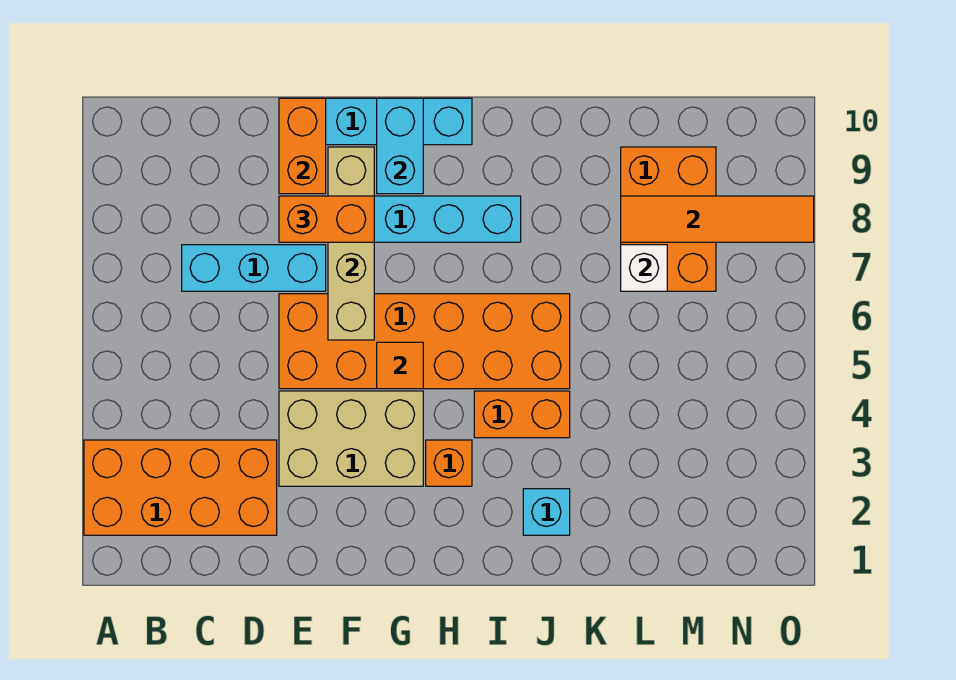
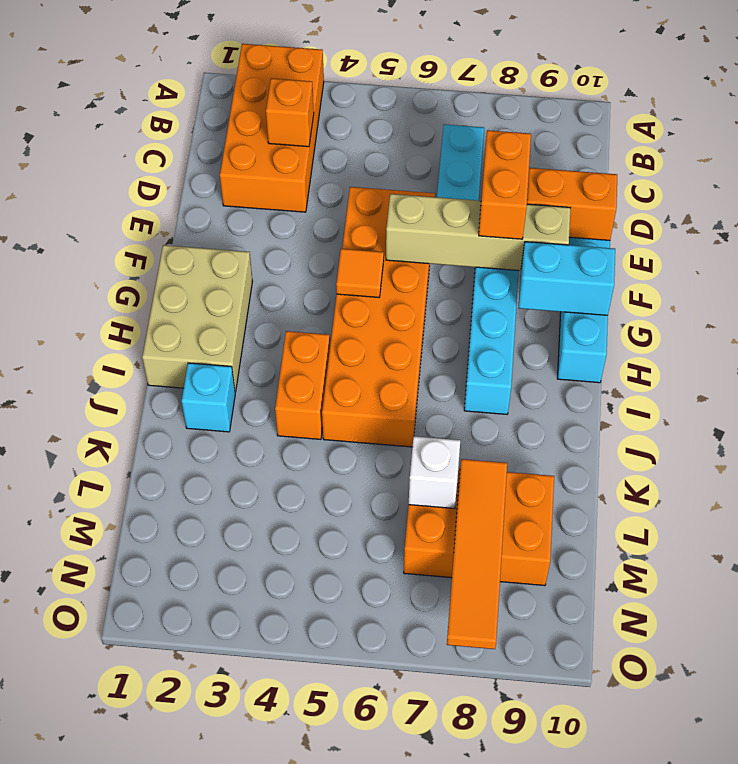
tan 2x3 brick [279,391,423,486] -> tan 2x3 brick moved to [142,245,252,392]
orange 1x1 brick [426,440,472,486] -> orange 1x1 brick moved to [266,78,314,147]

